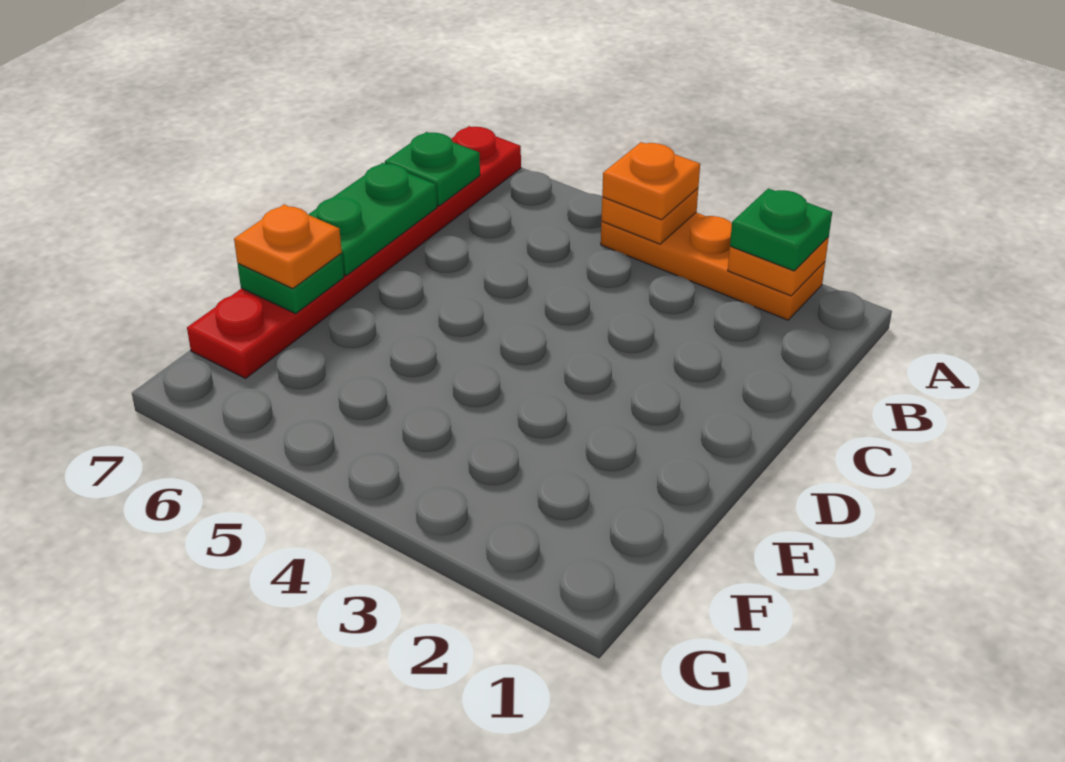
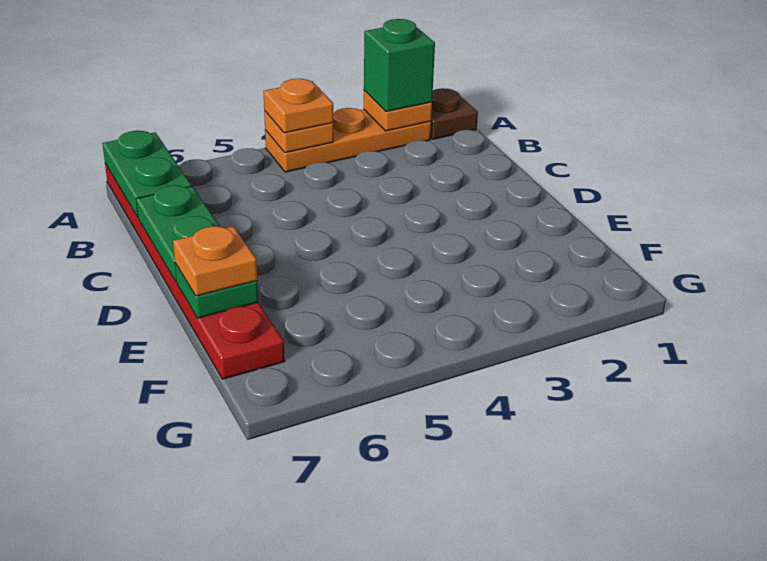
none -> brown 1x1 plate [431,88,478,139]
green 1x1 plate [730,188,832,271] -> green 1x1 brick [364,19,435,112]
green 1x1 plate [385,132,480,206] -> green 1x2 plate [103,131,192,217]

